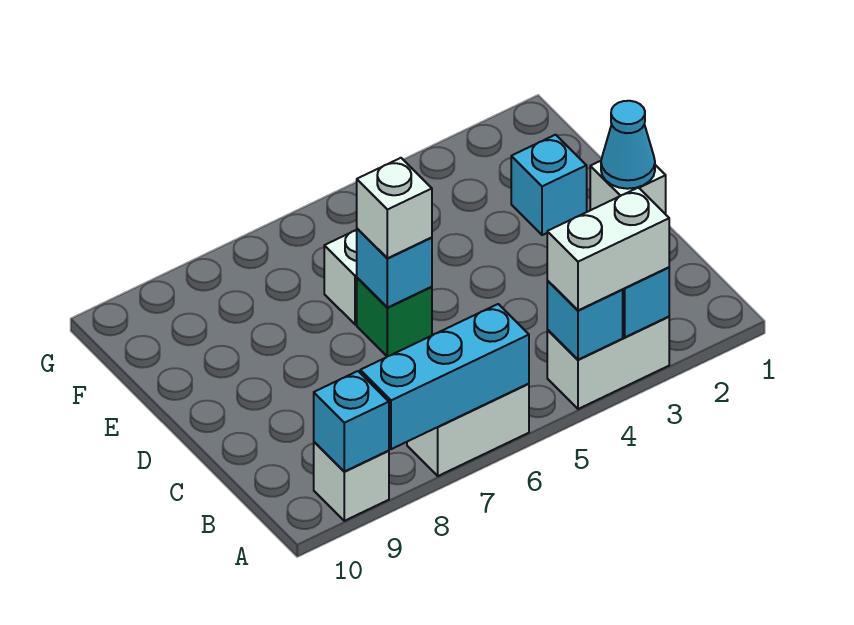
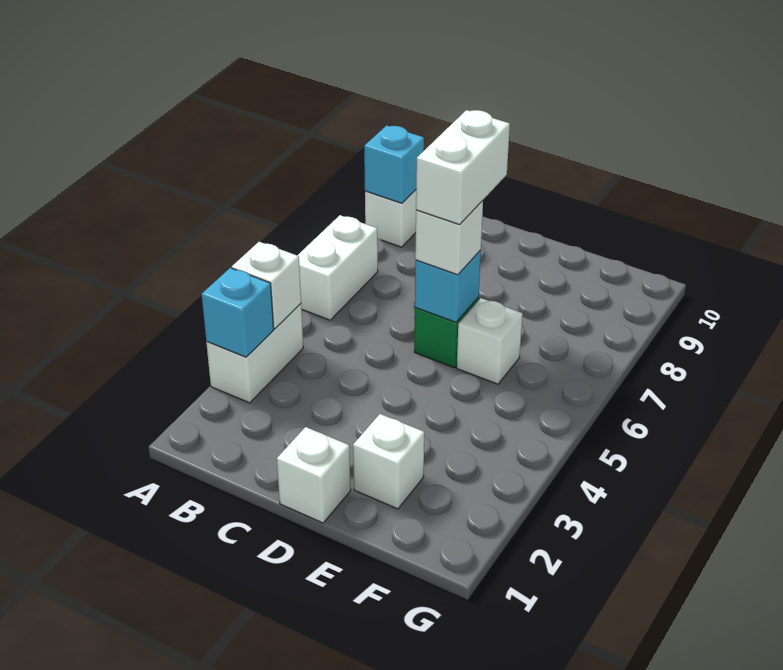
white 1x2 brick [547,188,669,310] -> white 1x2 brick moved to [416,110,510,225]
cyan 1x1 brick [547,281,623,360] -> white 1x1 brick [232,242,301,329]
cyan 1x3 brick [360,304,529,449] -> none
cyan 1x1 cone [601,101,655,189] -> none
cyan 1x1 brick [511,135,587,235] -> white 1x1 brick [353,414,424,509]

